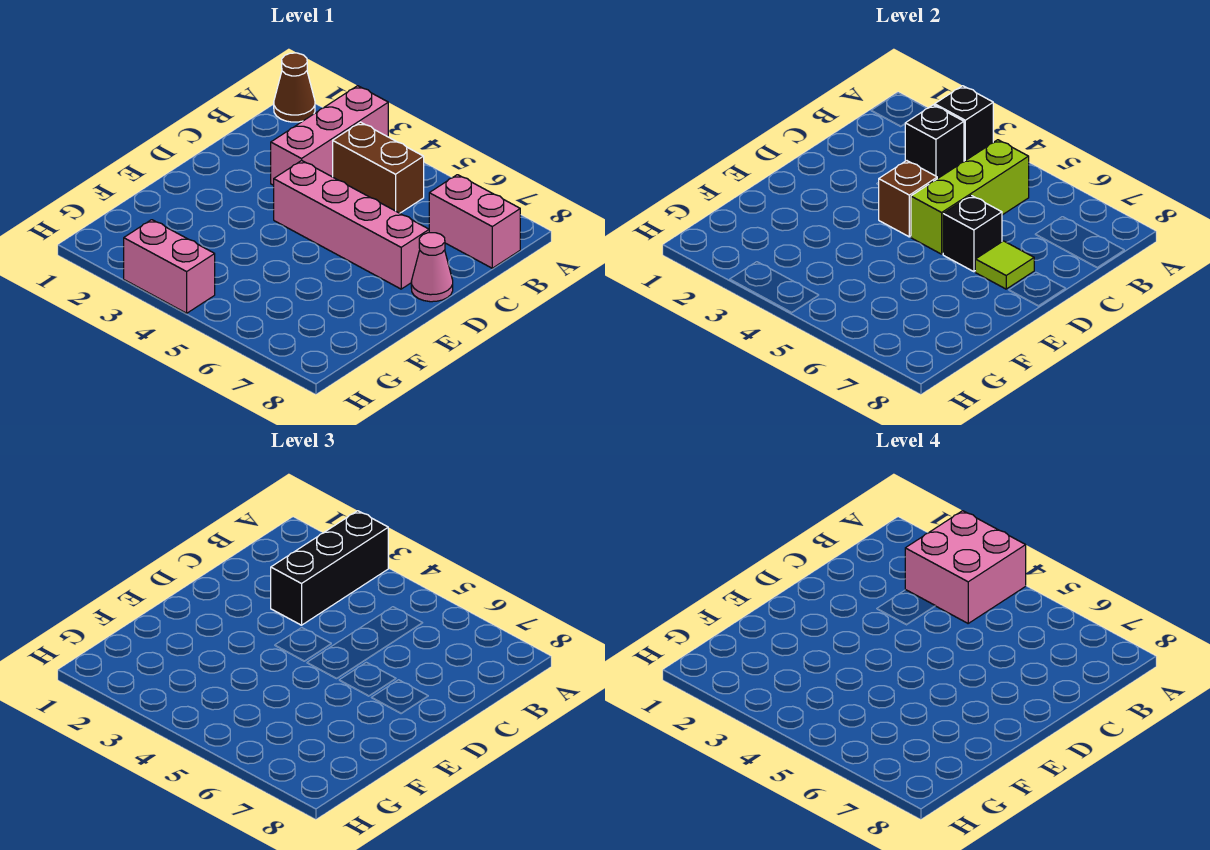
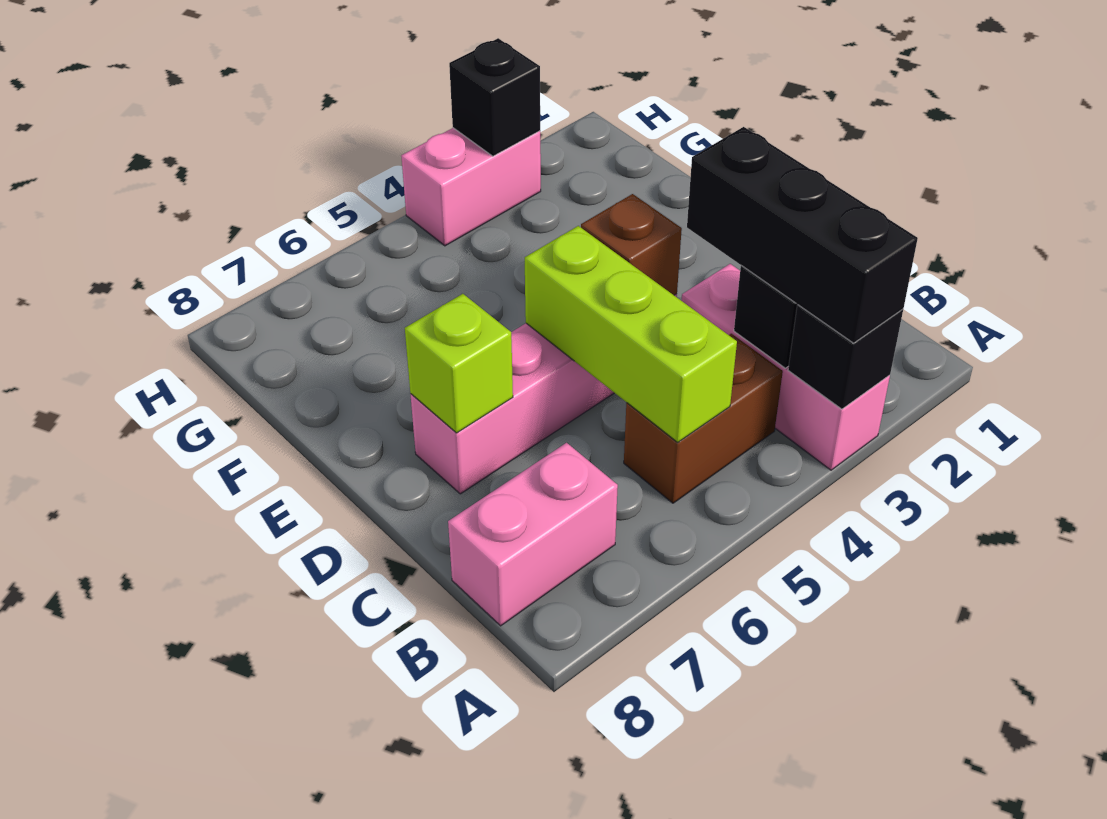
brown 1x1 cone [274,53,315,122] -> none
pink 2x2 brick [905,511,1026,623] -> none
black 1x1 brick [943,195,1002,272] -> black 1x1 brick moved to [449,38,540,156]
lime 1x1 tile [975,241,1034,289] -> lime 1x1 brick [405,294,513,433]
pink 1x1 cone [411,233,453,302] -> none

